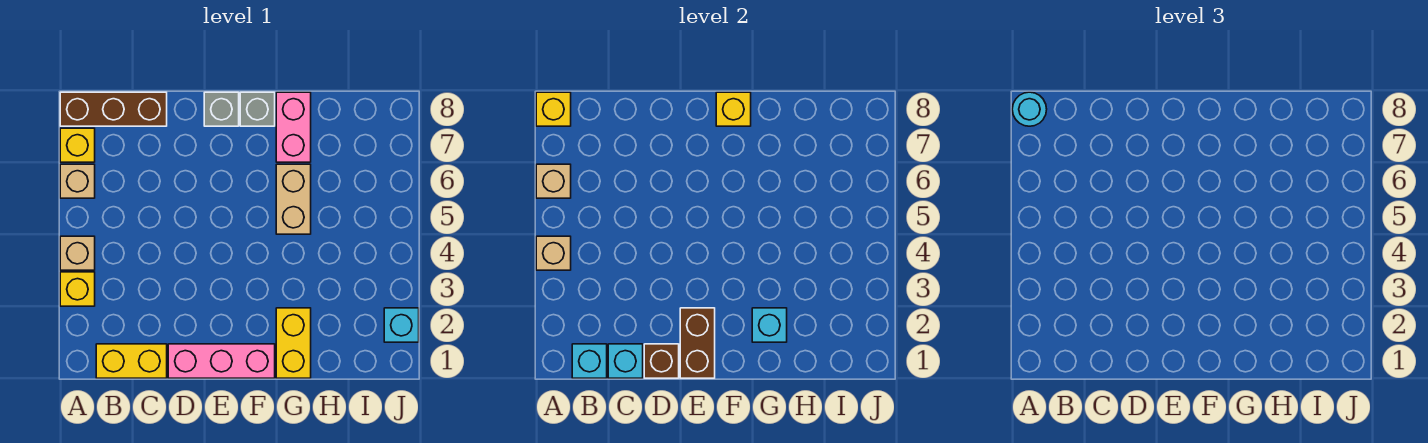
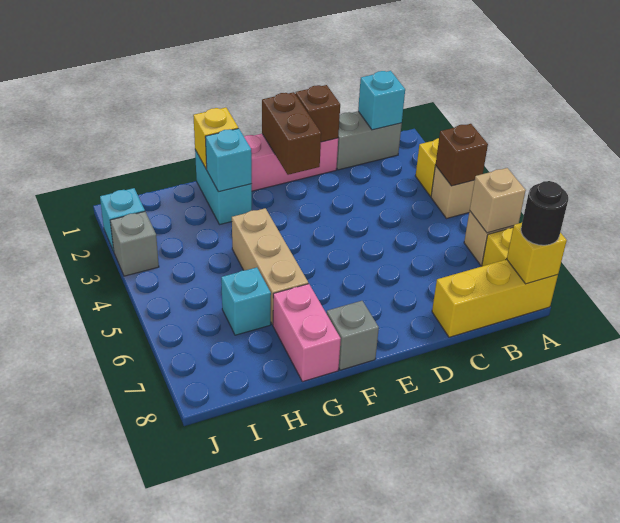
tan 1x1 brick [536,236,571,270] -> brown 1x1 brick [436,124,488,186]
brown 1x3 brick [60,92,167,126] -> yellow 1x3 brick [432,259,558,337]
cyan 1x1 round brick [1012,92,1047,126] -> black 1x1 round brick [521,181,568,245]
yellow 1x2 brick [96,344,167,378] -> grey 1x2 brick [337,111,402,170]
cyan 1x1 brick [608,344,643,378] -> cyan 1x1 brick moved to [221,267,271,335]
grey 1x1 brick [204,92,239,126] -> grey 1x1 brick moved to [110,212,159,276]
yellow 1x1 brick [716,92,751,126] -> yellow 1x1 brick moved to [193,107,238,169]
yellow 1x2 brick [276,308,311,378] -> cyan 1x2 brick [195,150,252,225]
tan 1x2 brick [276,164,311,234] -> tan 1x3 brick [232,208,308,325]

